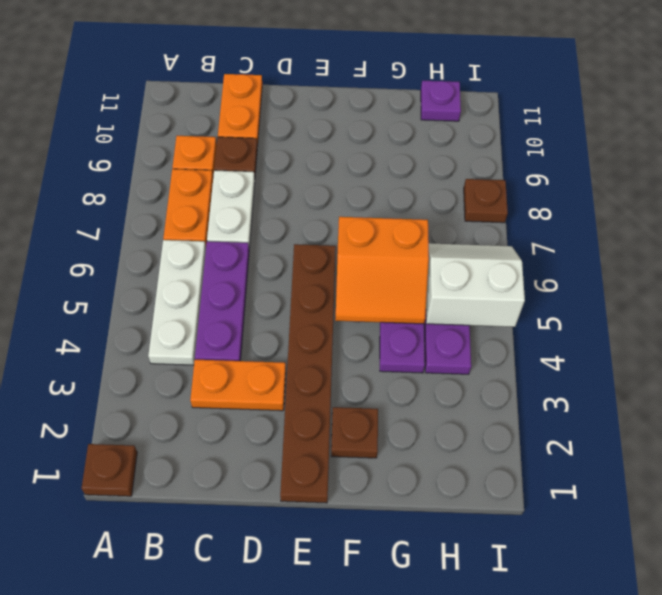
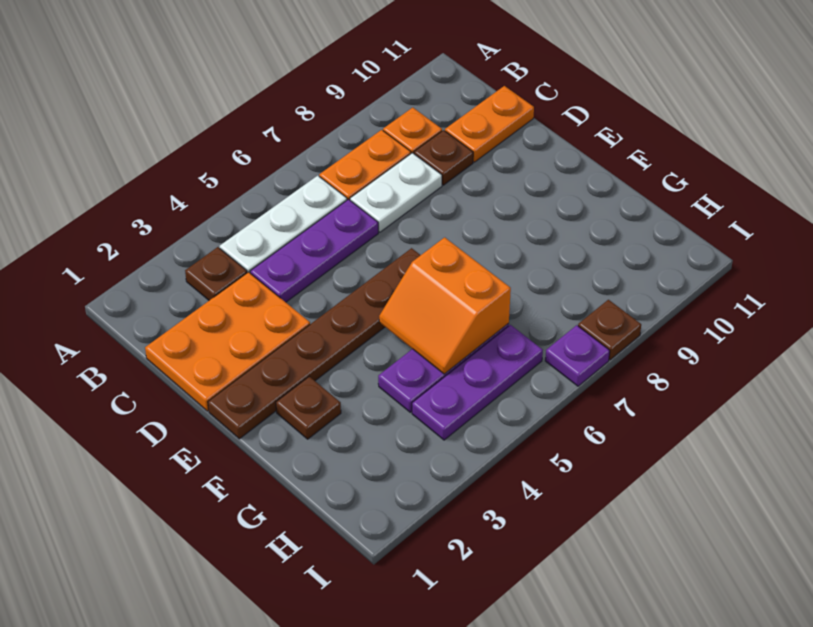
brown 1x1 plate [82,444,137,496] -> brown 1x1 plate moved to [185,247,247,300]
orange 1x2 plate [190,360,286,411] -> orange 2x3 plate [145,272,310,411]
white 2x2 slope [426,243,525,327] -> none
purple 1x1 plate [421,81,461,121] -> purple 1x1 plate moved to [545,325,610,386]

